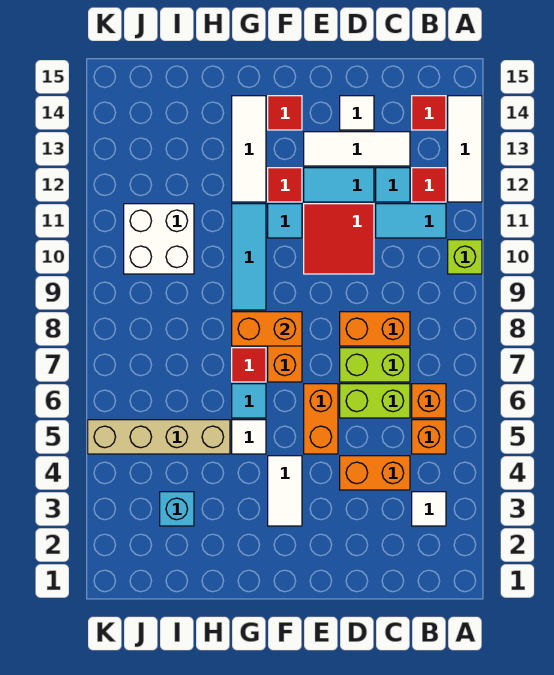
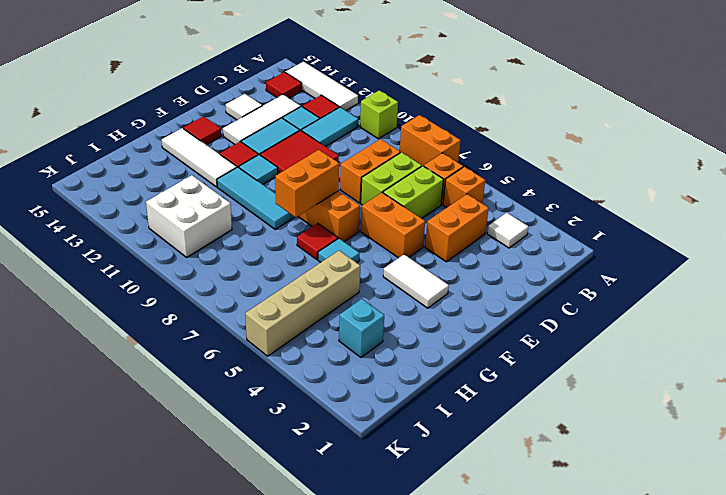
none -> orange 1x2 brick [400,115,461,166]
white 1x1 tile [232,420,266,454] -> none

